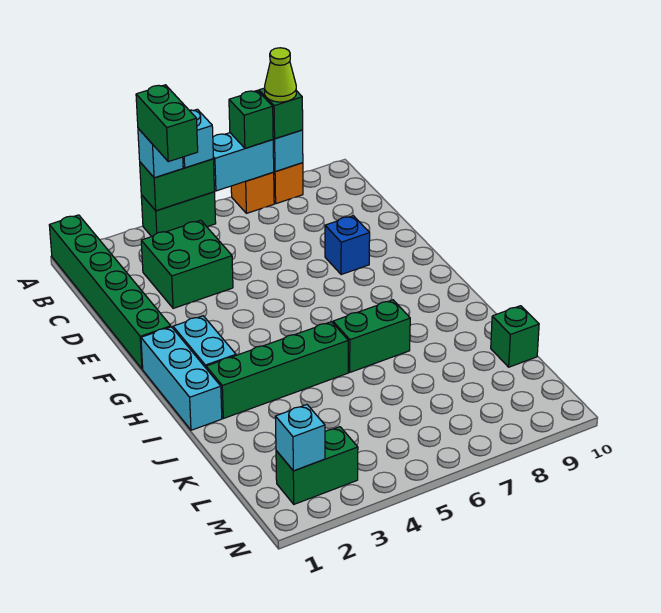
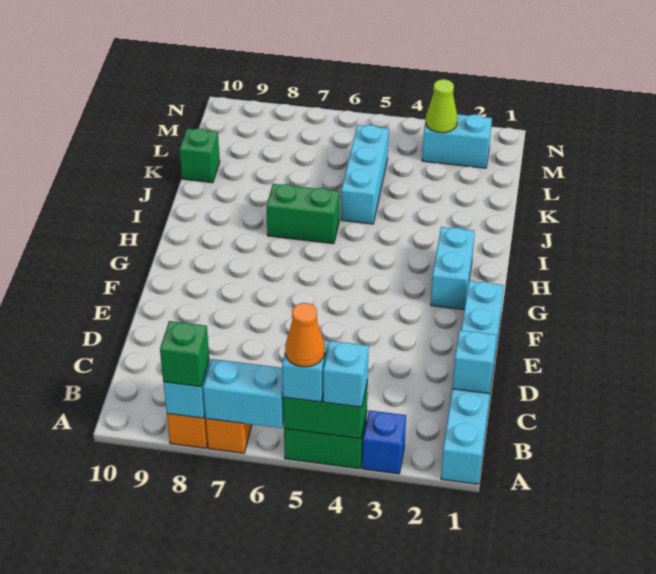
green 1x6 brick [49,215,171,369] -> cyan 1x6 brick [441,281,504,484]
green 1x2 brick [136,85,198,162] -> none
none -> orange 1x1 cone [285,303,325,367]
green 1x1 brick [229,91,273,148] -> none
lime 1x1 cone [265,48,296,102] -> lime 1x1 cone moved to [426,79,458,133]
green 2x2 brick [141,220,233,308] -> none
blue 1x1 brick [325,216,370,275] -> blue 1x1 brick moved to [362,410,406,474]
cyan 1x3 brick [141,327,222,430] -> cyan 1x3 brick moved to [341,125,389,224]
green 1x4 brick [206,322,348,419] -> none
green 1x2 brick [276,427,358,504] -> cyan 1x2 brick [422,114,492,168]
cyan 1x1 brick [275,405,325,471] -> cyan 1x1 brick moved to [452,330,496,394]

